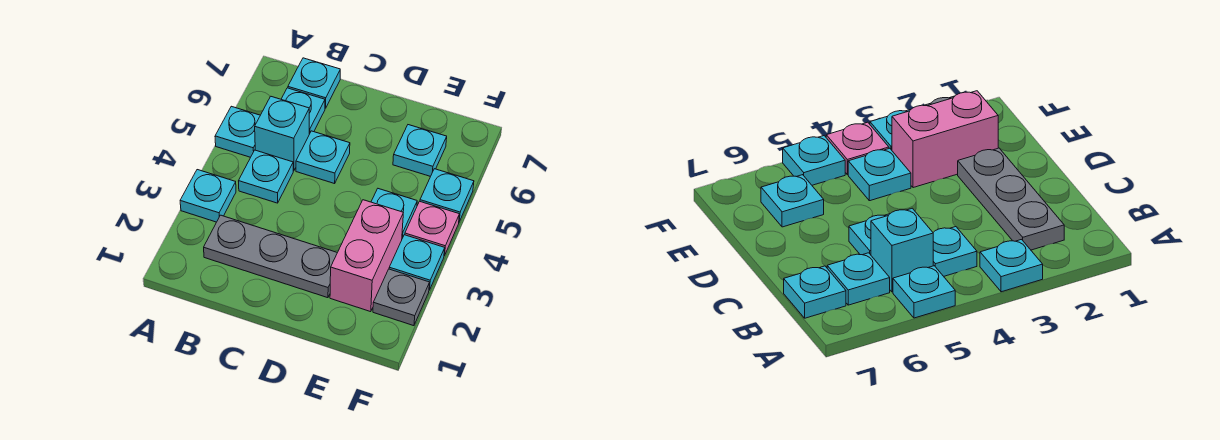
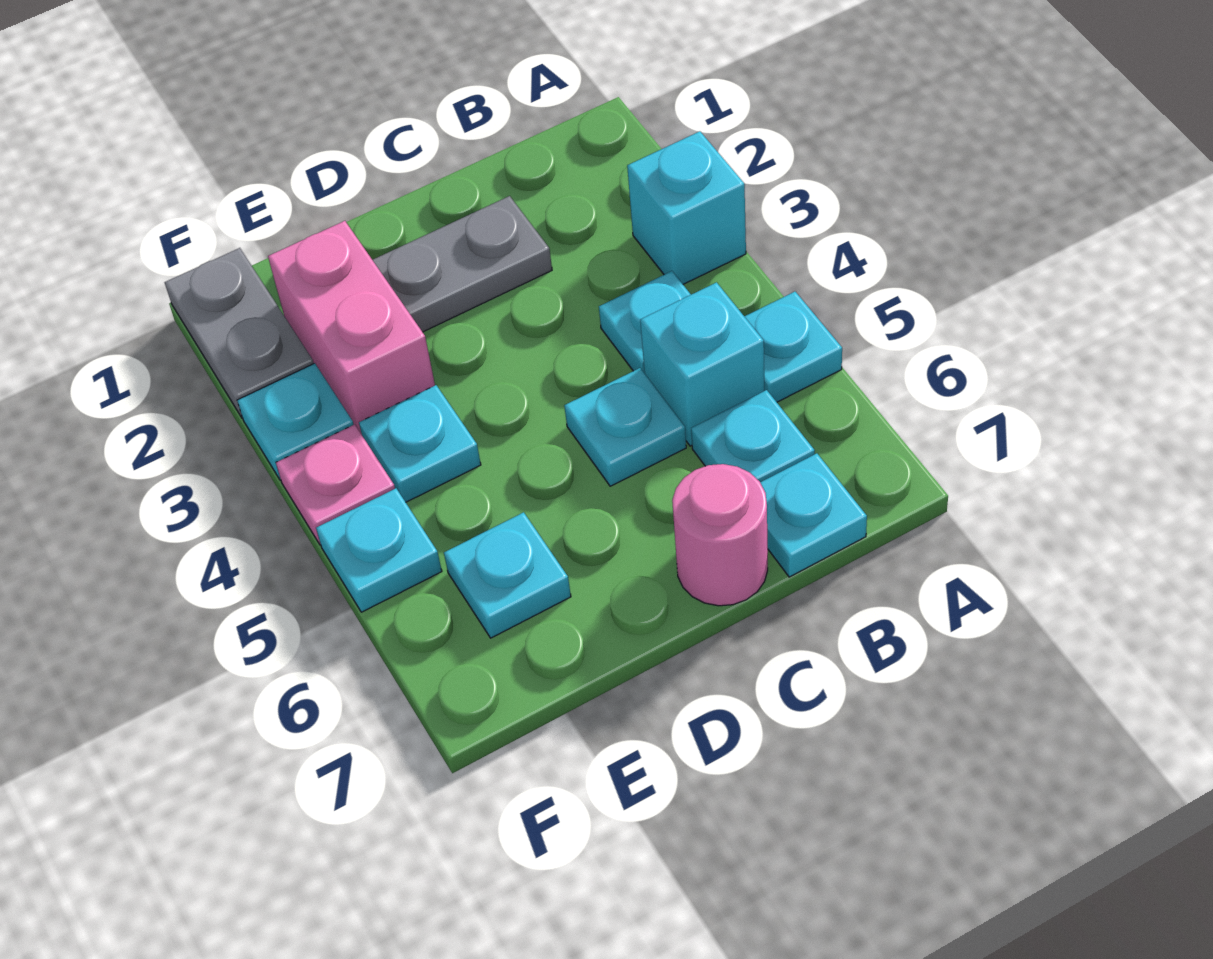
cyan 1x1 plate [180,170,236,222] -> cyan 1x1 brick [627,131,746,284]
grey 1x3 plate [204,215,337,298] -> grey 1x2 plate [373,196,552,332]
none -> pink 1x1 round brick [672,464,768,606]
grey 1x1 plate [373,269,430,326] -> grey 1x2 plate [165,248,314,418]

